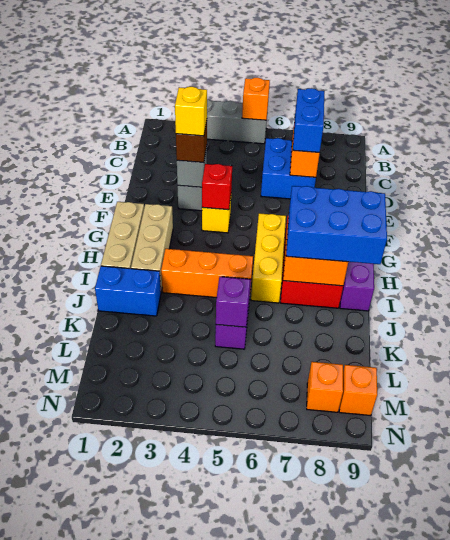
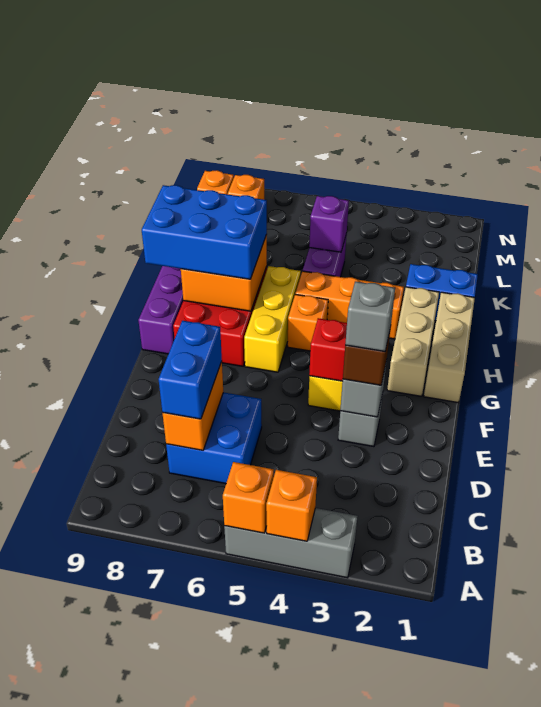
none -> orange 1x1 brick [266,470,317,541]
yellow 1x1 brick [175,87,207,136] -> grey 1x1 brick [345,282,395,352]
none -> orange 1x1 brick [288,294,328,351]

